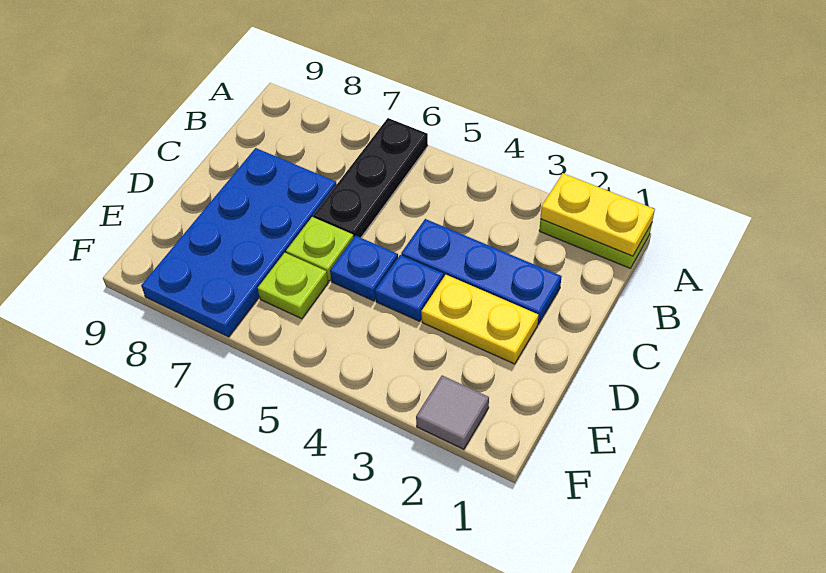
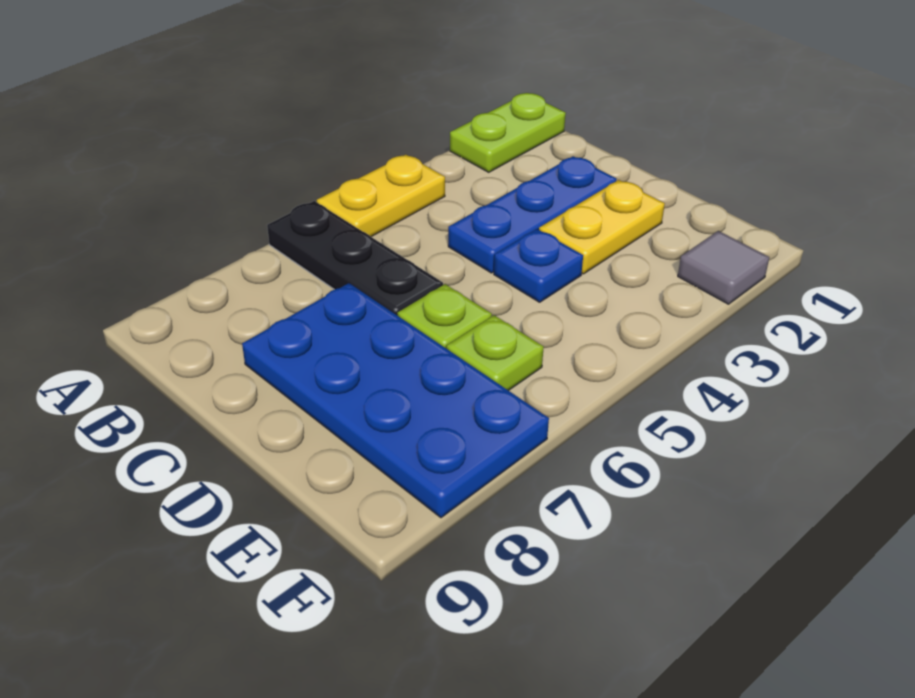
yellow 1x2 plate [540,173,655,256] -> yellow 1x2 plate moved to [317,155,445,237]
blue 1x1 plate [330,236,398,301] -> none

